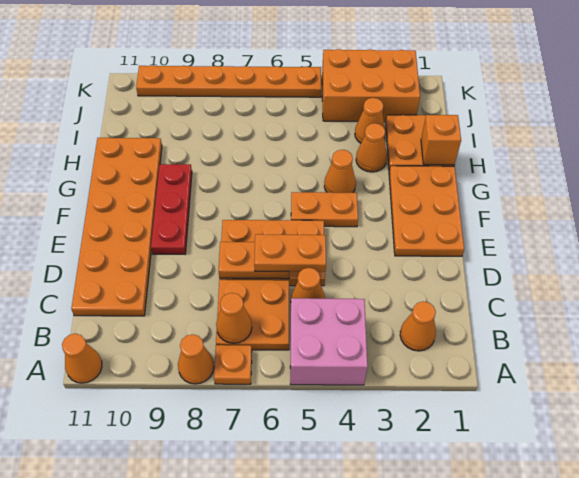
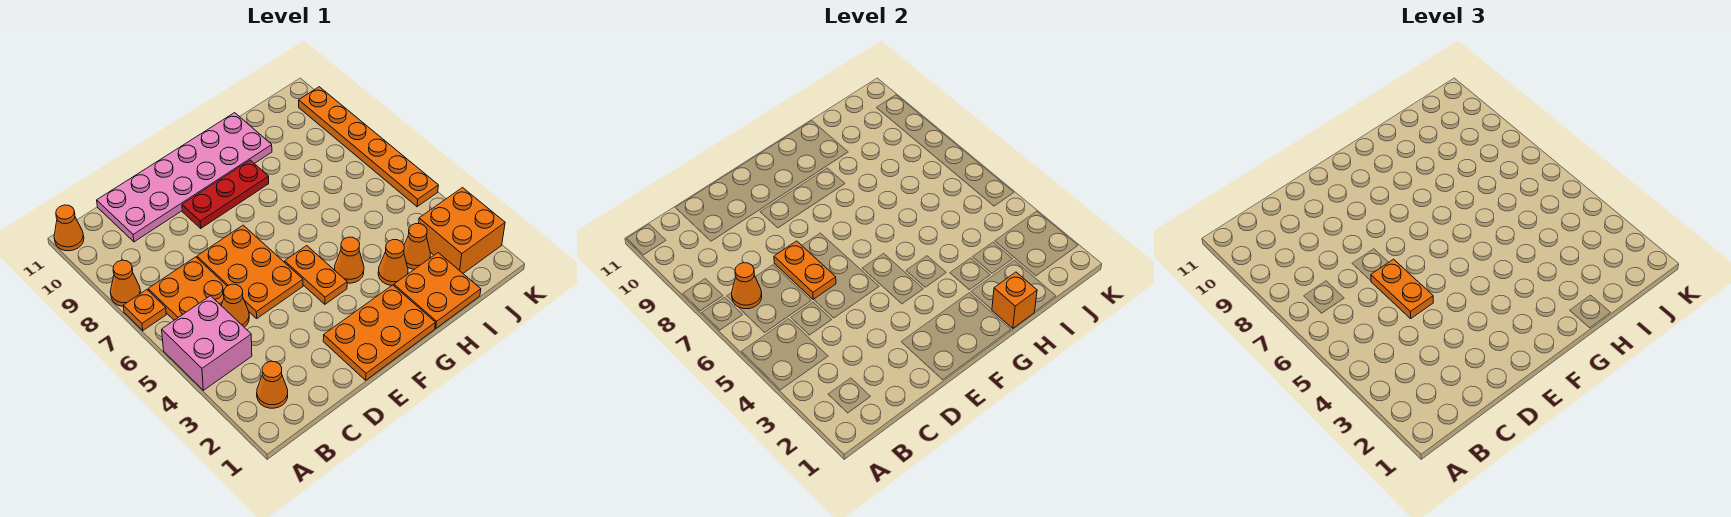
orange 2x6 plate [71,138,162,316] -> pink 2x6 plate [97,113,272,242]
orange 2x3 brick [322,49,420,122] -> orange 2x2 brick [419,188,505,273]

